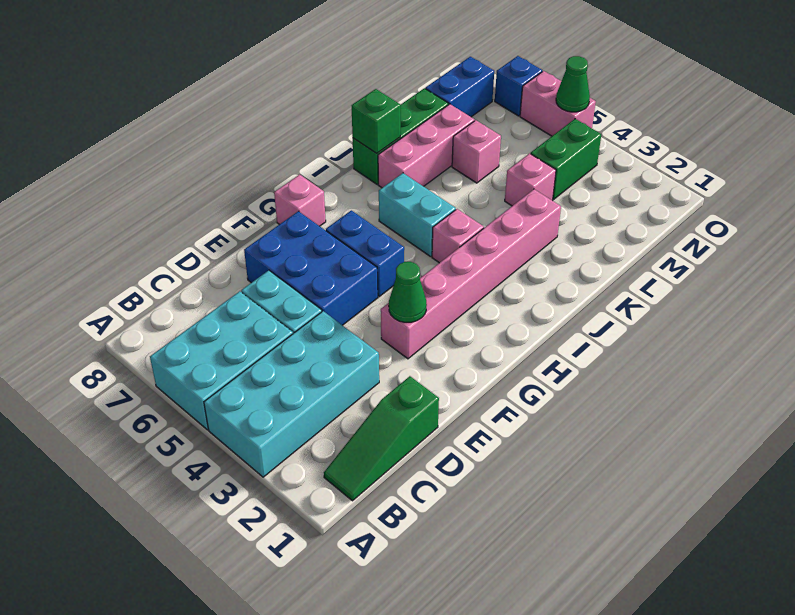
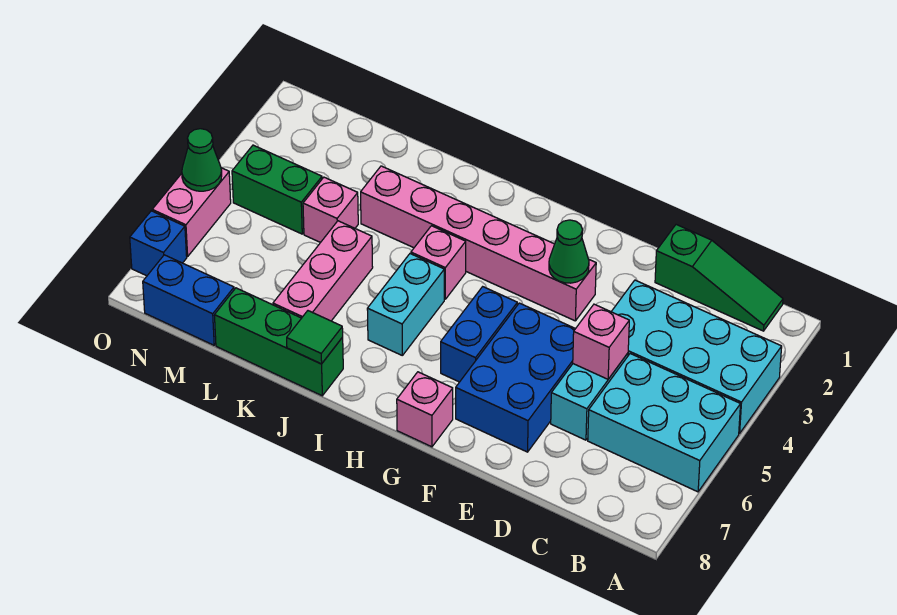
pink 1x3 brick [378,104,474,188] -> pink 1x3 brick turned to [273,221,373,321]
green 1x1 brick [352,89,401,153] -> green 1x1 tile [287,311,343,364]
pink 1x1 brick [452,120,501,183] -> pink 1x1 brick moved to [573,304,629,379]

